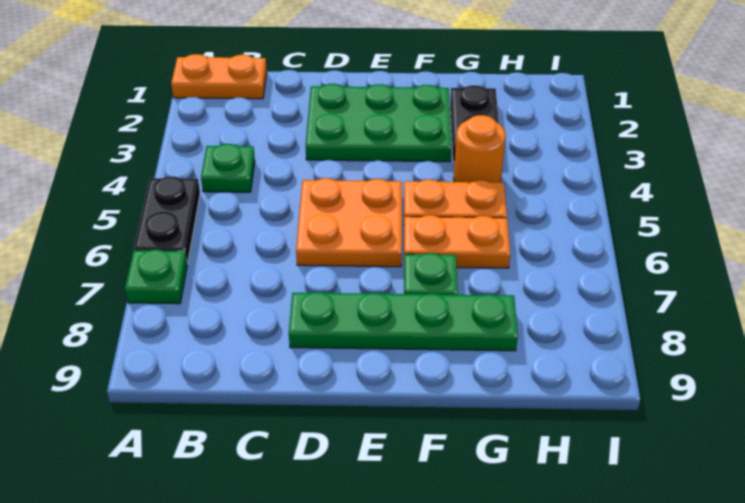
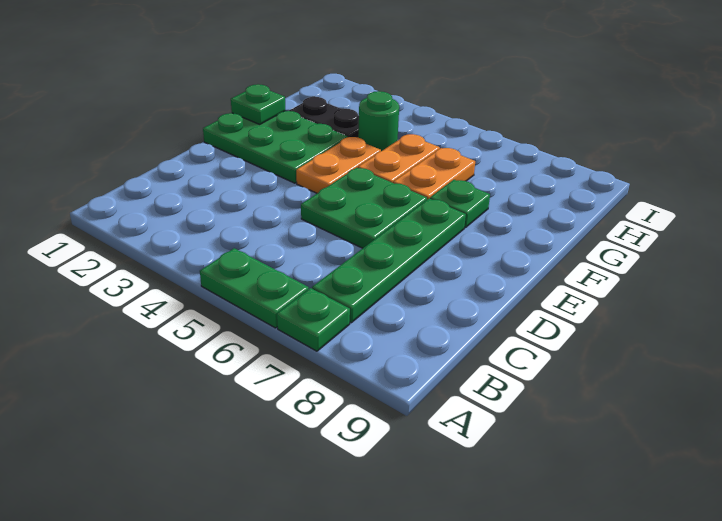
orange 1x2 plate [171,54,267,99] -> orange 1x2 plate moved to [296,137,381,193]
black 1x2 plate [134,177,200,264] -> green 1x2 plate [200,248,309,328]
green 1x1 plate [201,144,255,192] -> green 1x1 plate moved to [231,84,285,124]
green 2x3 plate [305,84,451,162] -> green 2x3 plate turned to [203,111,347,183]
orange 2x2 plate [296,178,402,267] -> green 2x2 plate [301,168,427,248]
green 1x4 plate [289,292,518,351] -> green 1x4 plate moved to [312,199,466,323]
orange 1x1 round brick [454,115,506,183] -> green 1x1 round brick [358,91,399,151]

